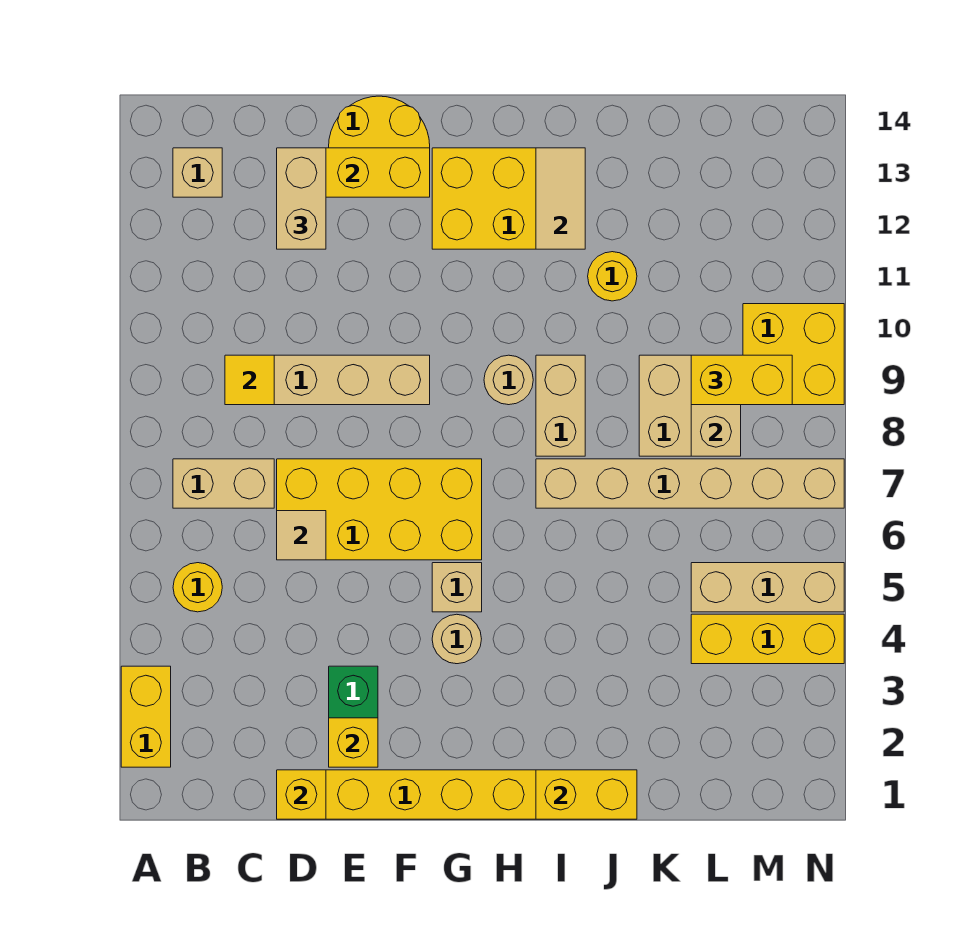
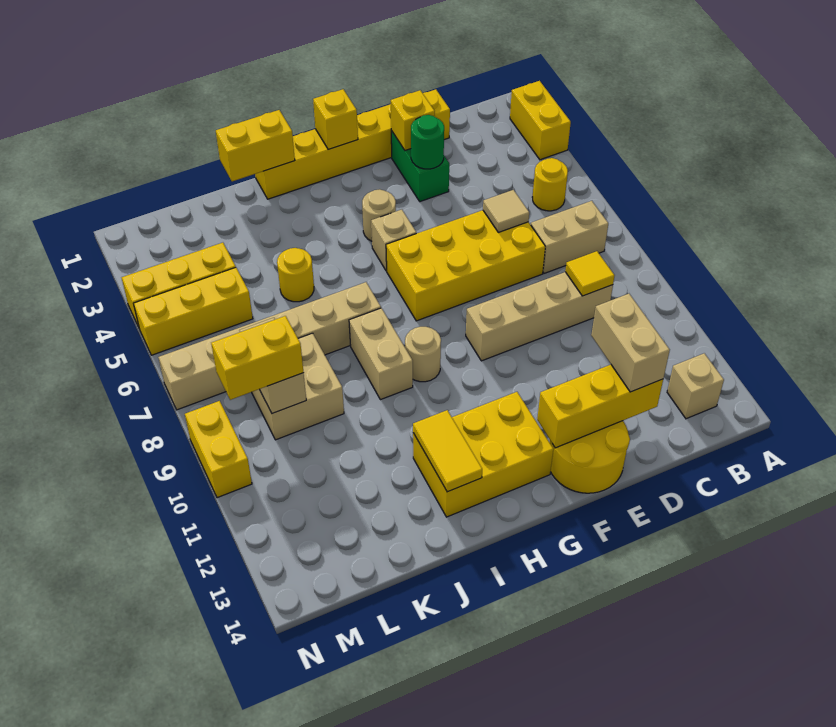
yellow 1x1 brick [277,770,326,819] -> yellow 1x1 brick moved to [313,89,358,150]
none -> green 1x1 round brick [411,115,444,169]
tan 1x2 tile [536,148,585,249] -> yellow 1x2 tile [413,410,482,492]
yellow 1x1 round brick [588,252,637,301] -> yellow 1x1 round brick moved to [277,248,314,302]
tan 1x3 brick [691,563,844,612] -> yellow 1x3 brick [133,268,253,355]
yellow 2x2 brick [743,304,844,405] -> yellow 1x2 brick [185,401,252,498]

